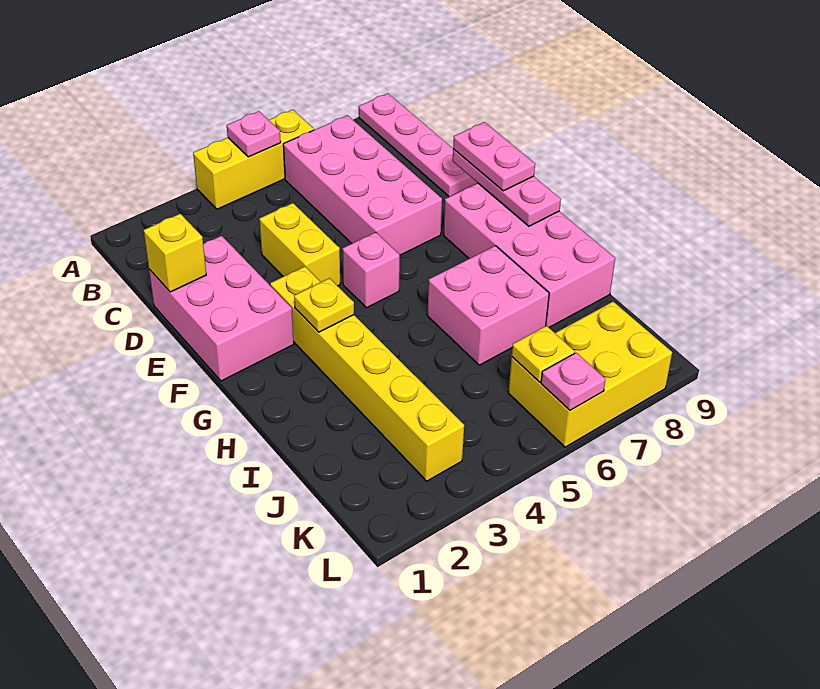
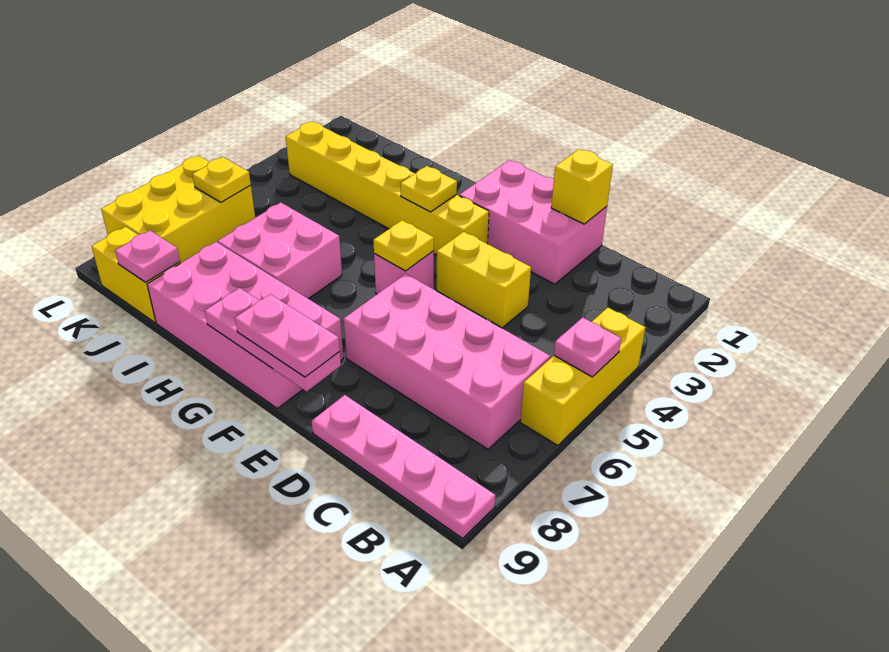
none -> yellow 1x1 plate [373,220,434,271]
none -> yellow 1x2 brick [91,227,180,323]
pink 1x1 plate [541,353,606,410] -> pink 1x1 plate moved to [115,231,180,282]

